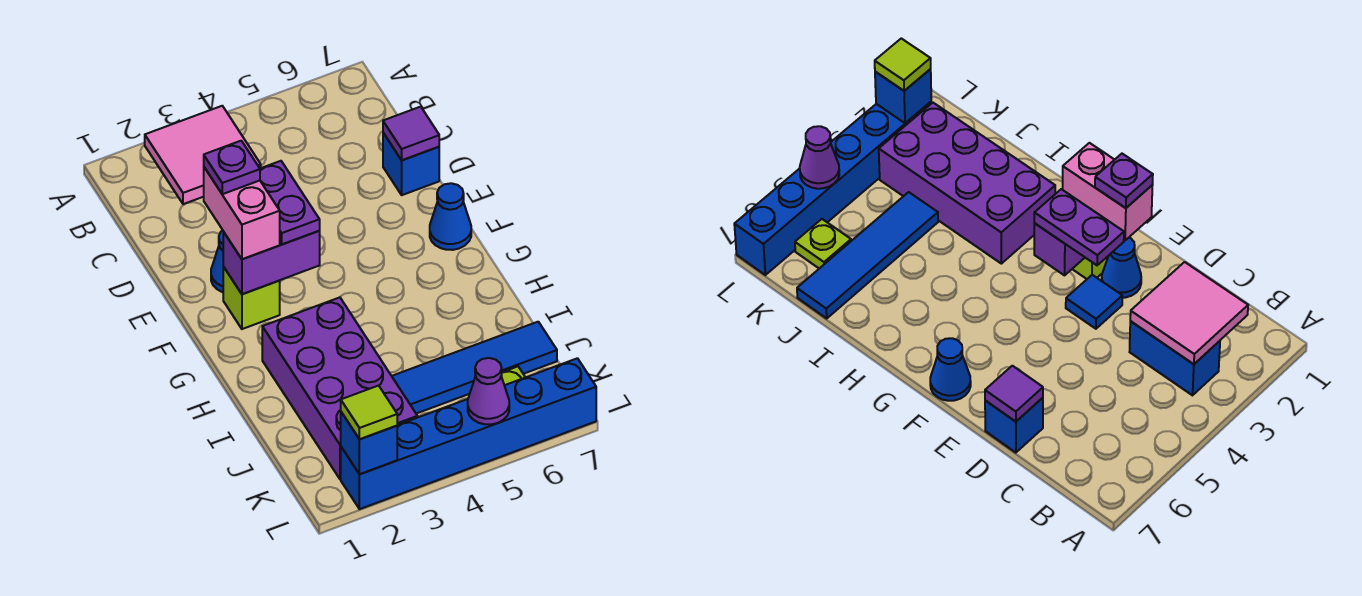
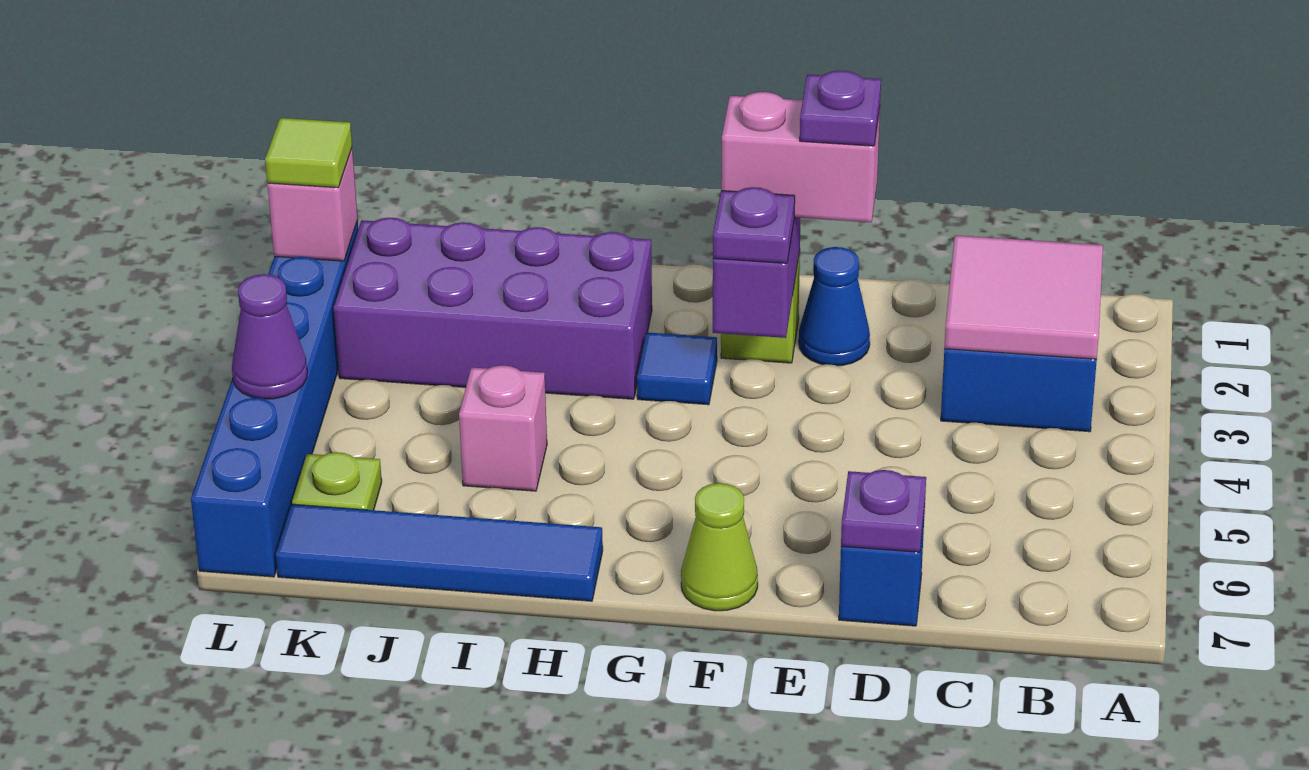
purple 1x1 tile [383,107,439,160] -> purple 1x1 plate [841,470,926,552]
blue 1x1 tile [1066,275,1122,329] -> blue 1x1 tile moved to [637,332,717,405]
purple 1x2 plate [260,161,320,244] -> purple 1x1 plate [713,187,795,263]
blue 1x1 cone [430,183,471,250] -> lime 1x1 cone [681,483,758,611]
none -> pink 1x1 brick [459,365,547,491]
blue 1x4 tile [392,322,557,414] -> blue 1x4 tile turned to [276,504,603,601]
blue 1x1 brick [341,412,397,474] -> pink 1x1 brick [267,149,358,261]

